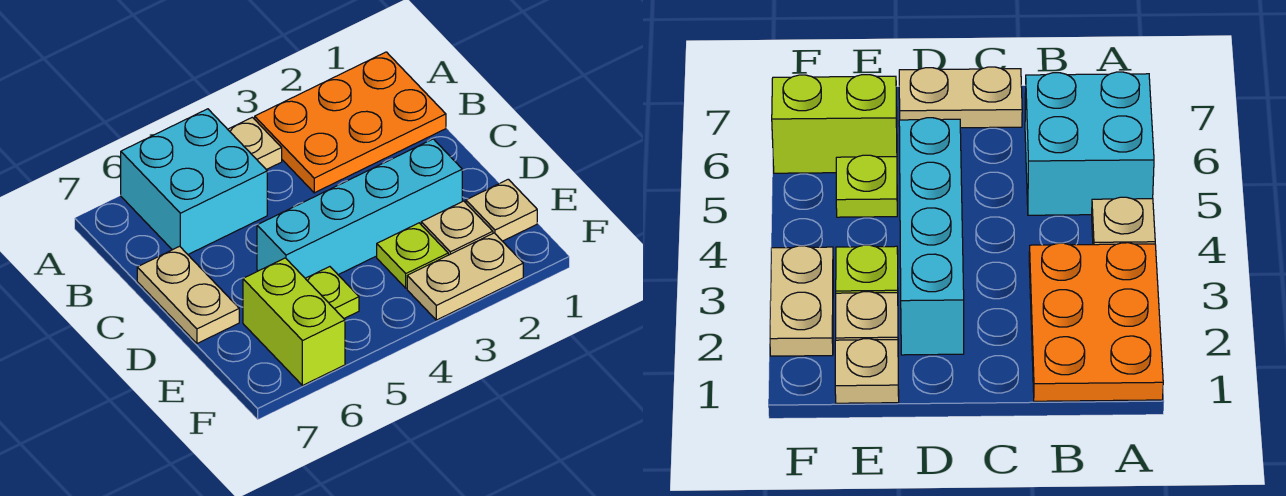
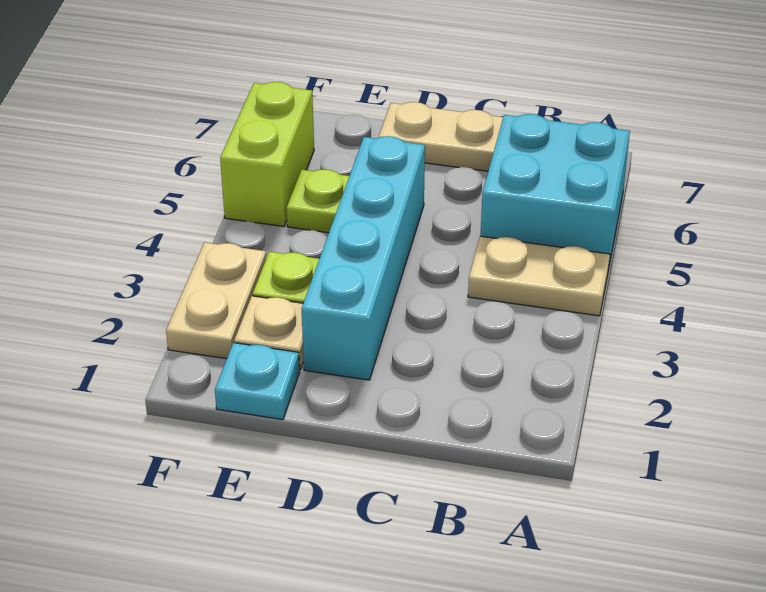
orange 2x3 plate [255,52,446,193] -> none
tan 1x1 plate [228,117,282,170] -> tan 1x2 plate [468,236,610,316]
tan 1x1 plate [466,179,537,241] -> cyan 1x1 plate [215,343,300,420]
lime 1x2 brick [243,258,345,386] -> lime 1x2 brick turned to [220,82,314,226]

